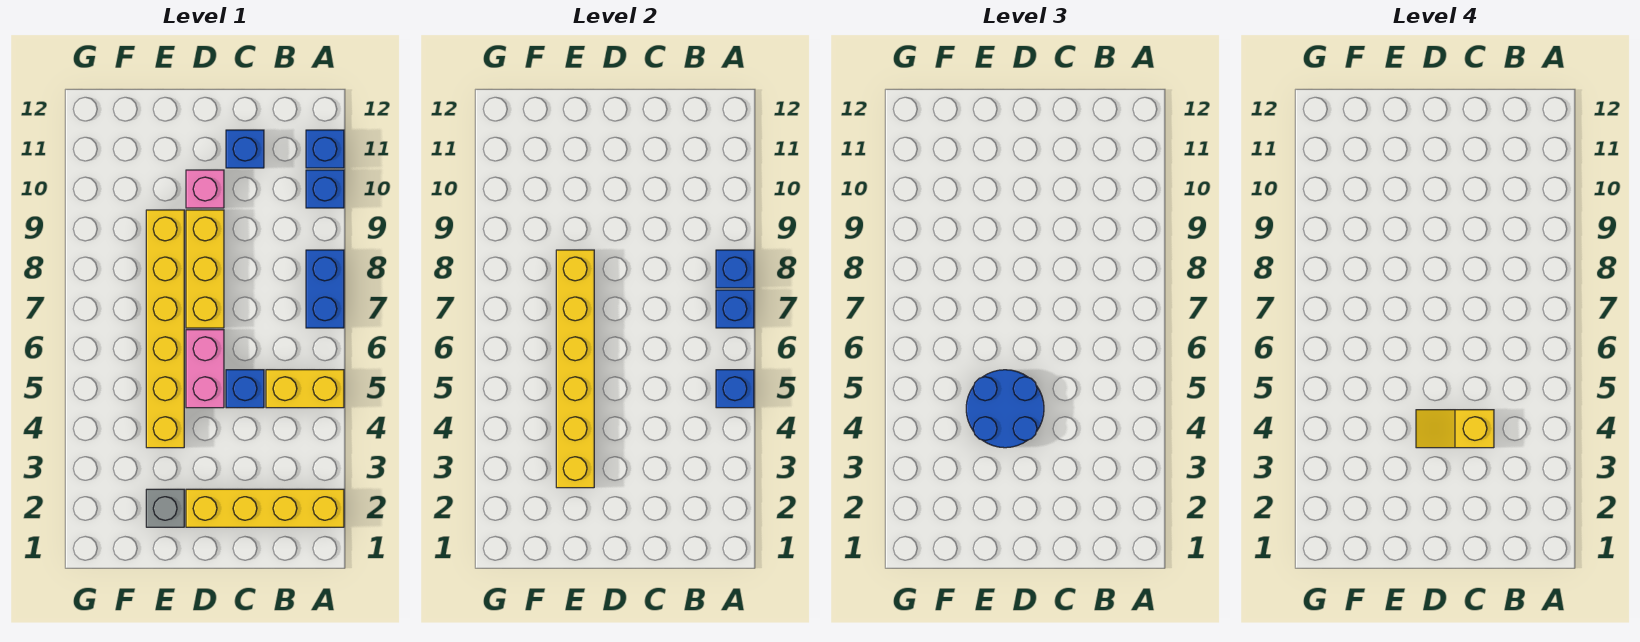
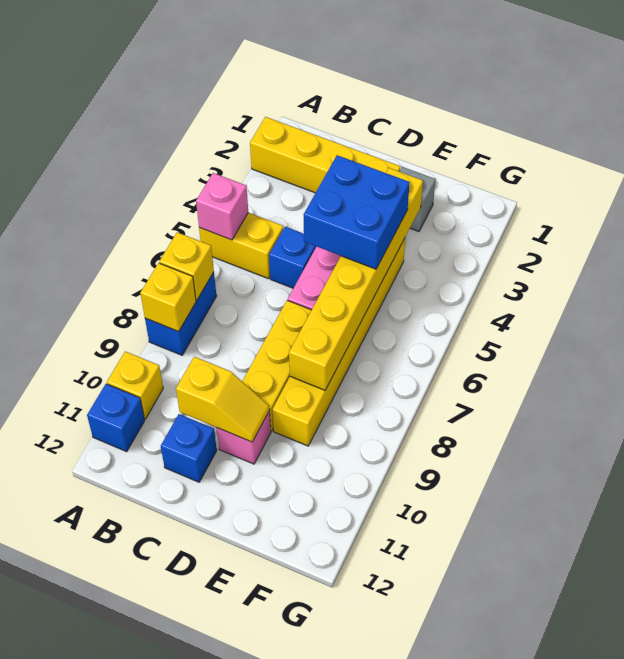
blue 1x1 brick [716,370,754,408] -> pink 1x1 brick [196,173,248,240]
blue 1x1 brick [716,290,754,328] -> yellow 1x1 brick [159,232,214,300]
blue 1x1 brick [716,250,754,288] -> yellow 1x1 brick [140,263,196,331]
blue 1x1 brick [306,170,344,208] -> yellow 1x1 brick [107,351,163,419]
yellow 1x2 slope [1416,410,1494,448] -> yellow 1x2 slope moved to [176,357,270,442]
blue 2x2 round brick [966,370,1044,448] -> blue 2x2 brick [304,155,410,269]

